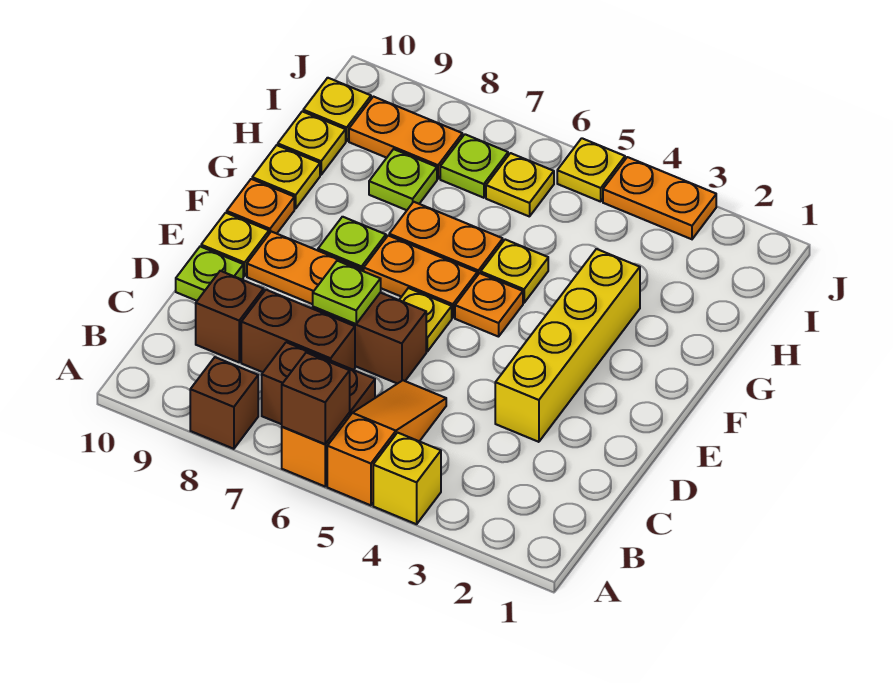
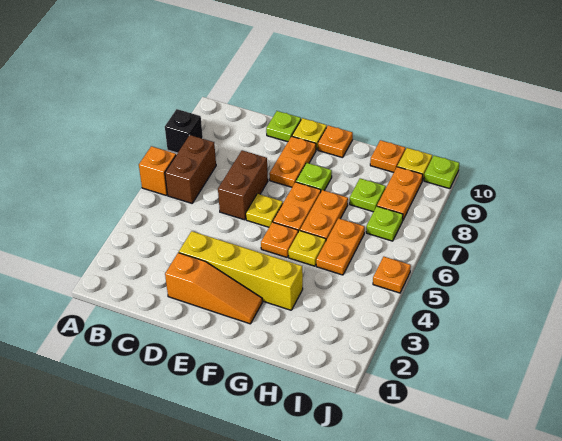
yellow 1x1 brick [373,433,441,524] -> none
orange 1x3 slope [327,380,446,505] -> orange 1x3 slope moved to [165,253,262,324]
brown 1x1 brick [282,353,350,444] -> none
brown 1x1 brick [190,357,258,449] -> black 1x1 brick [165,109,203,153]
brown 1x2 brick [241,290,355,372] -> none
brown 1x1 brick [196,271,264,362] -> none
lime 1x1 plate [313,261,381,324] -> lime 1x1 plate moved to [424,156,459,189]
yellow 1x1 plate [252,145,320,209] -> none
yellow 1x1 plate [278,111,346,175] -> orange 1x1 plate [370,140,405,172]
yellow 1x1 plate [486,153,554,217] -> none
orange 1x2 plate [603,157,716,239] -> orange 1x2 plate moved to [316,218,365,275]
yellow 1x1 plate [557,138,625,202] -> orange 1x1 plate [373,257,411,293]

